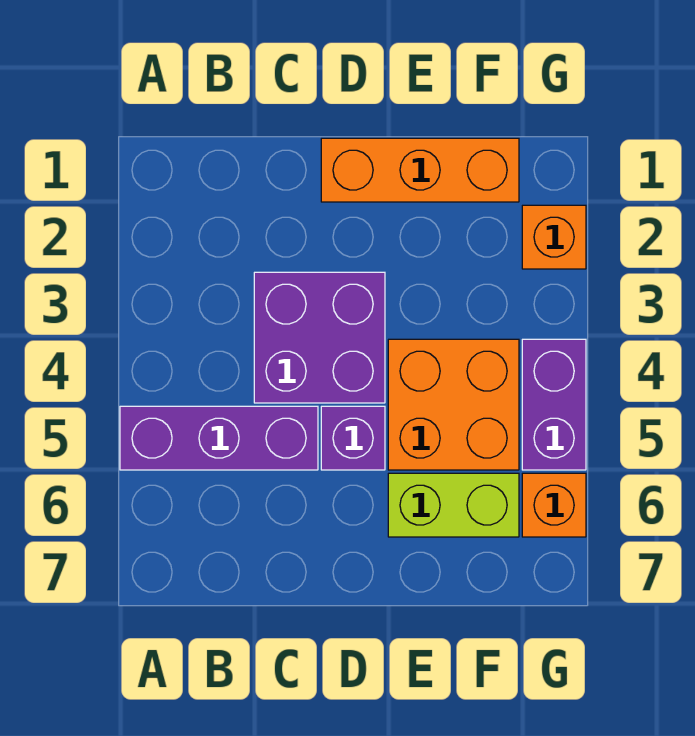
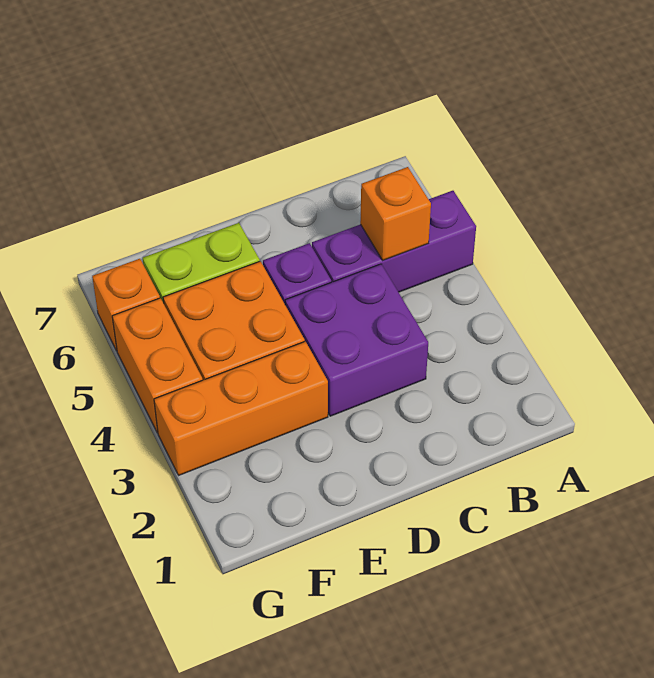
orange 1x3 brick [321,138,519,202] -> orange 1x3 brick moved to [154,341,328,475]
orange 1x1 brick [522,205,586,269] -> orange 1x1 brick moved to [360,167,431,260]
purple 1x2 brick [522,339,586,470] -> orange 1x2 brick [112,298,203,433]

